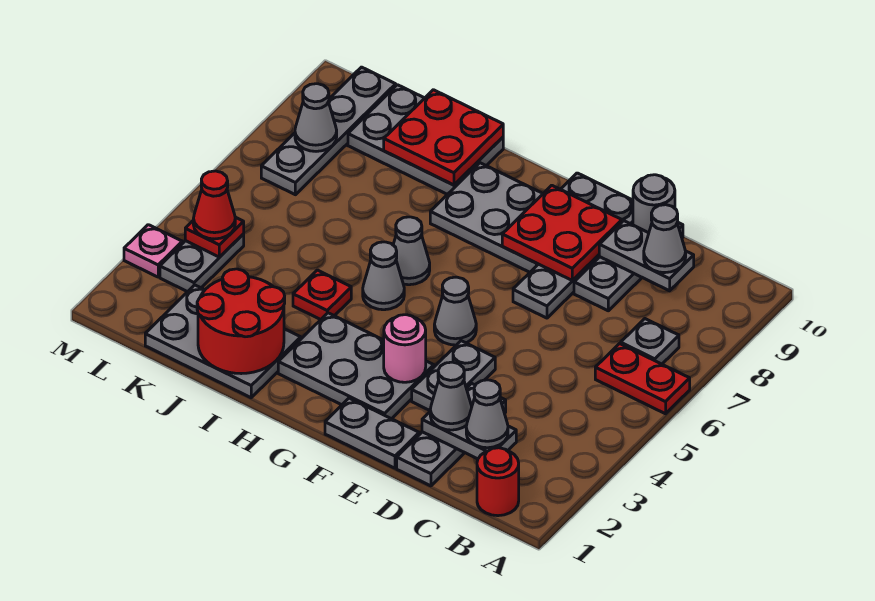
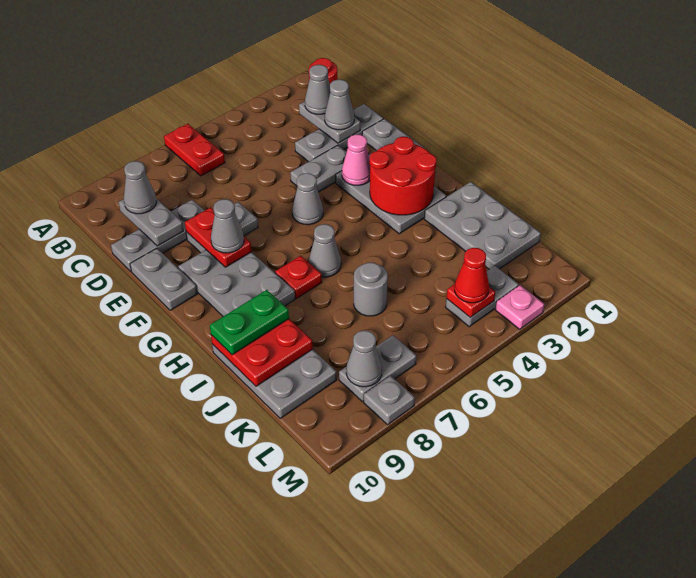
grey 1x1 plate [621,319,679,364] -> grey 1x1 plate moved to [364,376,415,425]
grey 1x1 round brick [633,175,675,233] -> grey 1x1 round brick moved to [354,263,388,316]
red 2x2 plate [502,185,622,281] -> red 1x2 plate [185,207,252,267]
pink 1x1 round brick [384,315,426,382] -> pink 1x1 cone [342,134,370,185]
grey 1x1 cone [363,242,404,310] -> grey 1x1 cone moved to [211,199,244,253]
red 2x2 round brick [197,269,285,374] -> red 2x2 round brick moved to [369,137,437,215]
red 1x1 plate [293,270,351,320] -> red 1x1 plate moved to [275,256,322,299]
none -> green 1x2 plate [210,290,289,355]
grey 1x4 plate [261,67,396,195] -> grey 1x2 plate [339,335,416,402]

